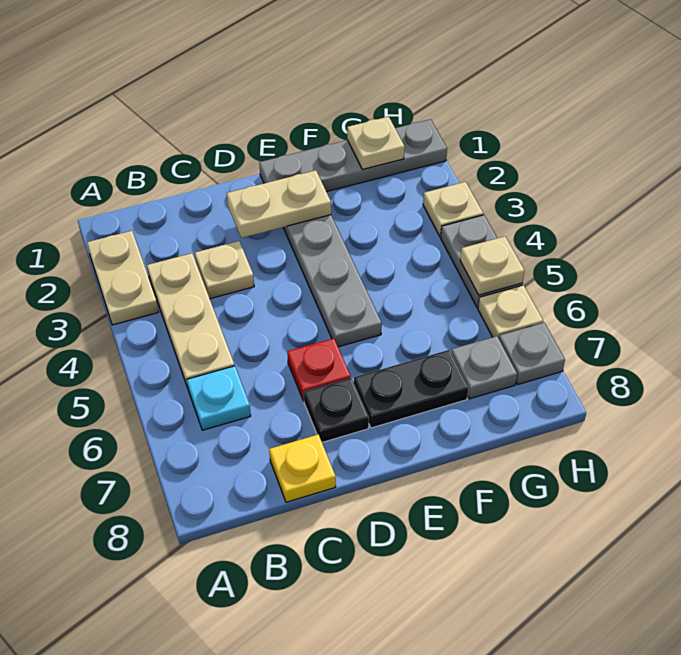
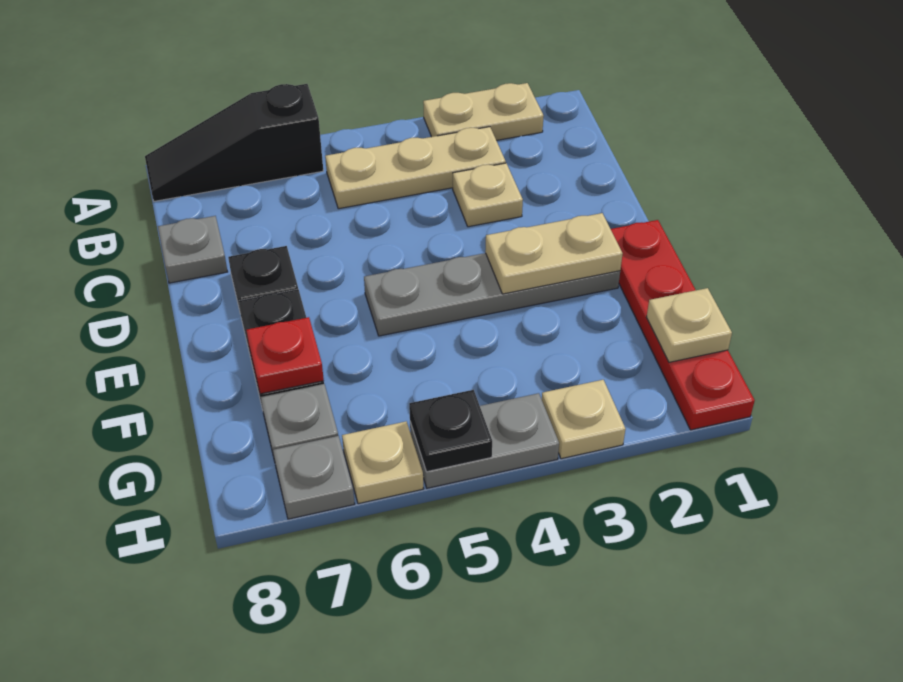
none -> black 1x3 slope [145,84,323,201]
cyan 1x1 plate [187,366,251,430] -> none
yellow 1x1 plate [269,435,336,502] -> grey 1x1 plate [158,216,228,283]
tan 1x2 plate [227,170,331,238] -> tan 1x2 plate turned to [485,213,623,294]
red 1x1 plate [287,338,351,401] -> red 1x1 plate moved to [246,317,324,394]
grey 1x4 plate [259,119,447,192] -> red 1x4 plate [611,220,755,430]
tan 1x1 plate [460,236,525,295] -> black 1x1 plate [409,390,492,472]

